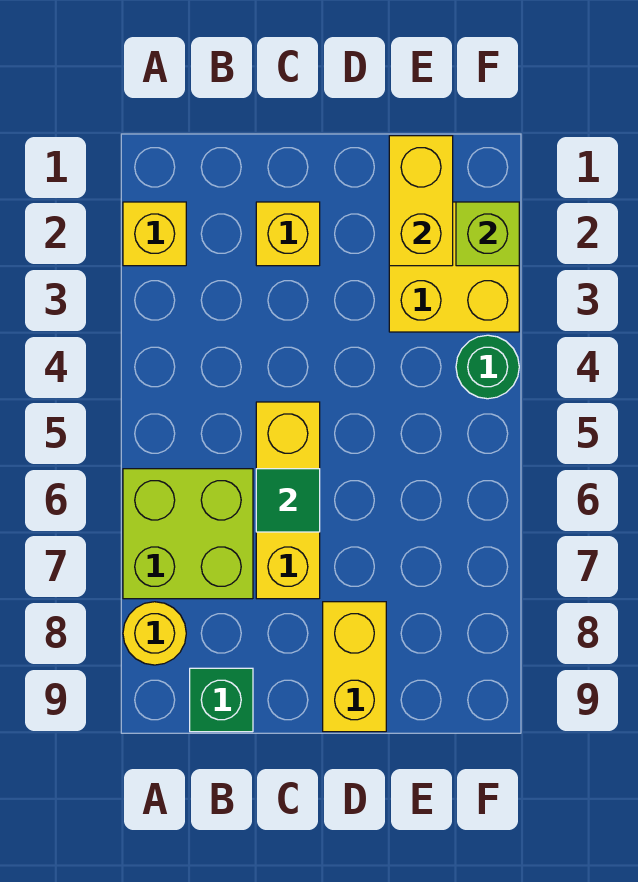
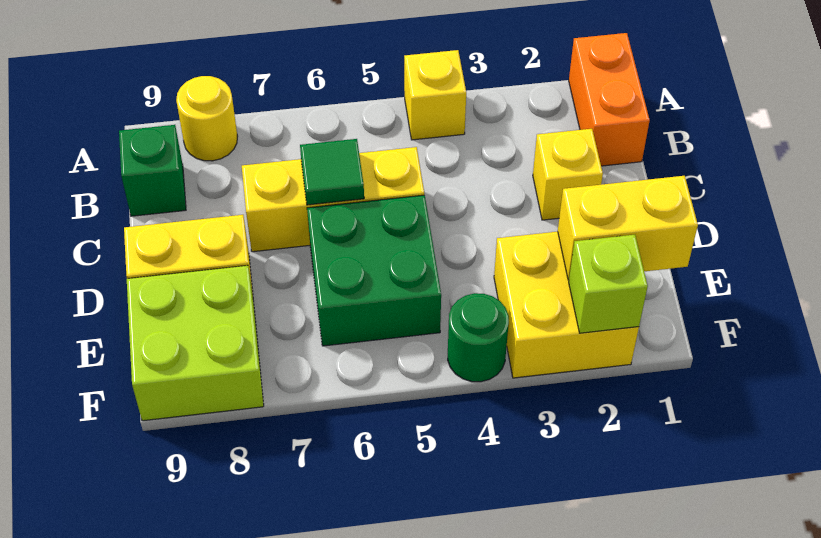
none -> orange 1x2 brick [569,33,650,166]
yellow 1x1 brick [123,202,186,266] -> yellow 1x1 brick moved to [404,50,466,140]
lime 2x2 brick [123,469,253,599] -> lime 2x2 brick moved to [127,265,264,421]
none -> green 2x2 brick [307,195,441,346]

